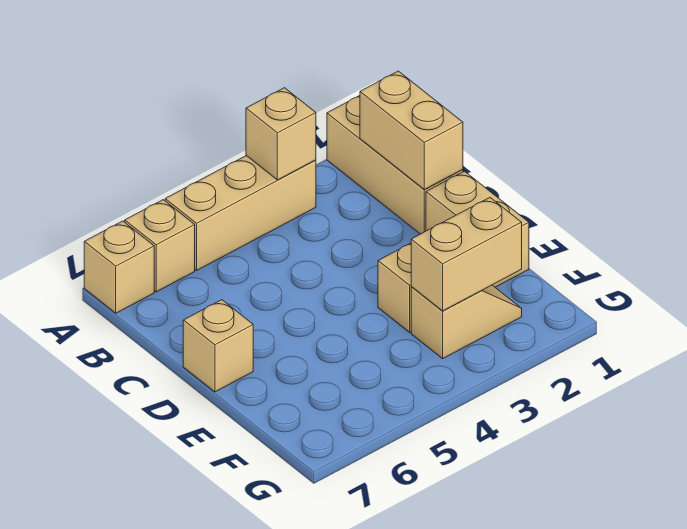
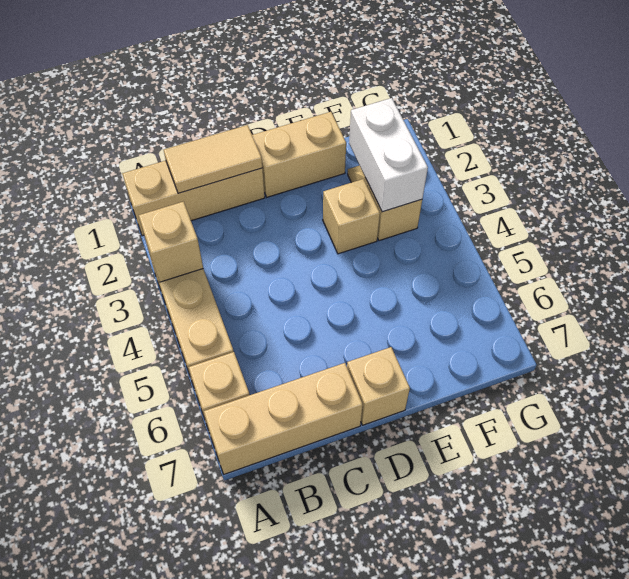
tan 1x1 brick [84,221,154,313] -> tan 1x3 brick [204,363,363,474]
tan 1x2 brick [360,71,463,190] -> tan 1x2 tile [164,125,262,193]
tan 1x2 brick [411,198,522,311] -> white 1x2 brick [349,98,428,212]

